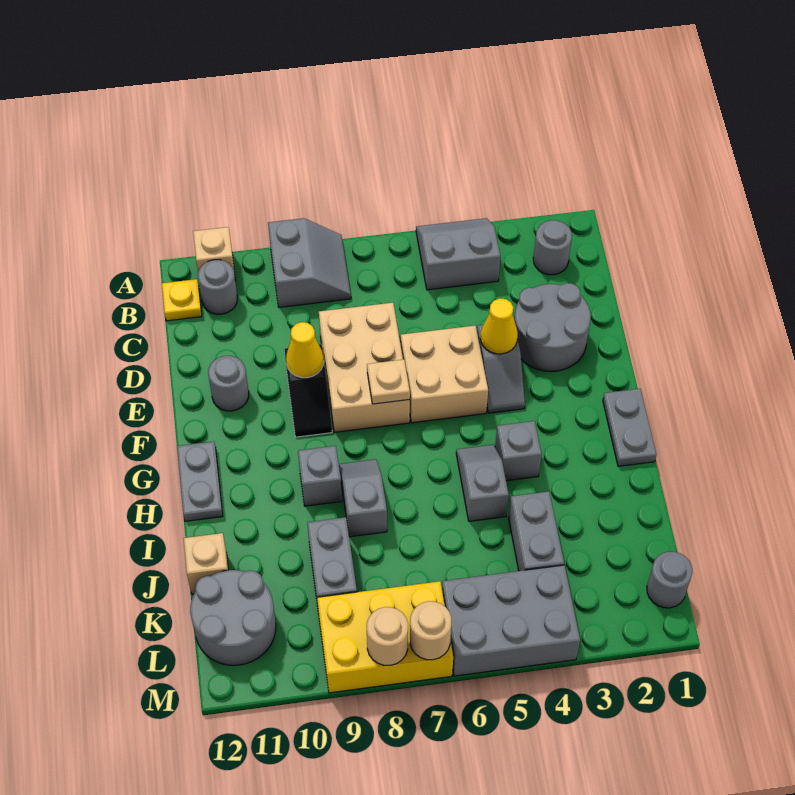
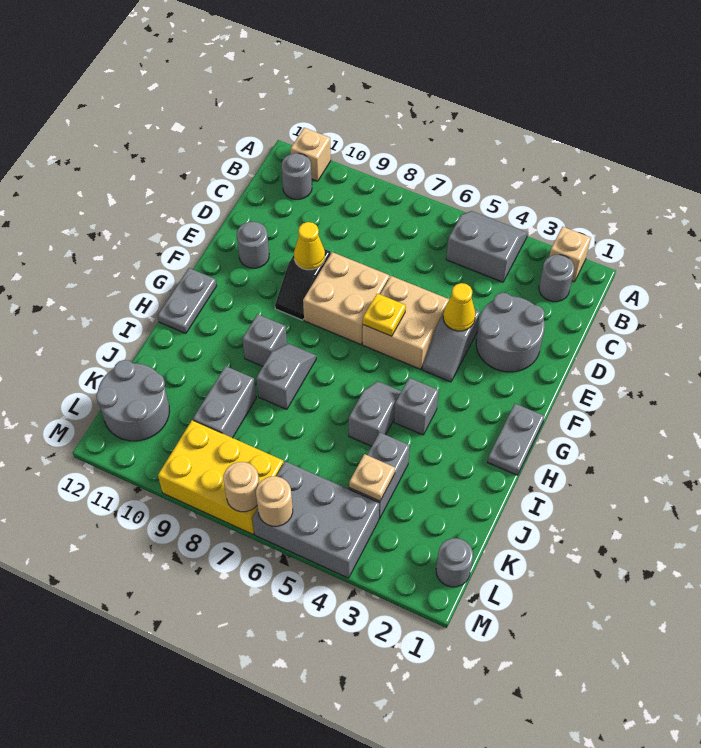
grey 2x2 slope [268,218,351,307] -> none
yellow 1x1 plate [162,279,202,321] -> yellow 1x1 plate moved to [363,293,406,336]
tan 2x3 brick [319,303,410,432] -> tan 2x2 brick [303,252,389,344]
tan 1x1 plate [367,360,410,404] -> tan 1x1 plate moved to [349,454,395,501]
tan 1x1 brick [184,533,228,594] -> tan 1x1 brick moved to [549,227,591,282]
tan 1x1 round brick [367,607,408,665] -> tan 1x1 round brick moved to [256,476,293,526]

